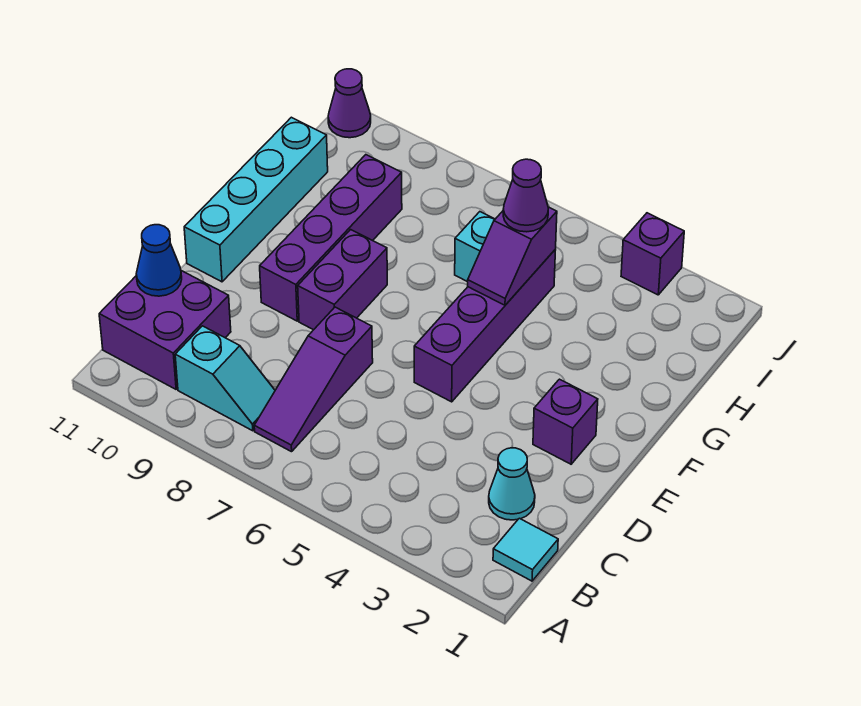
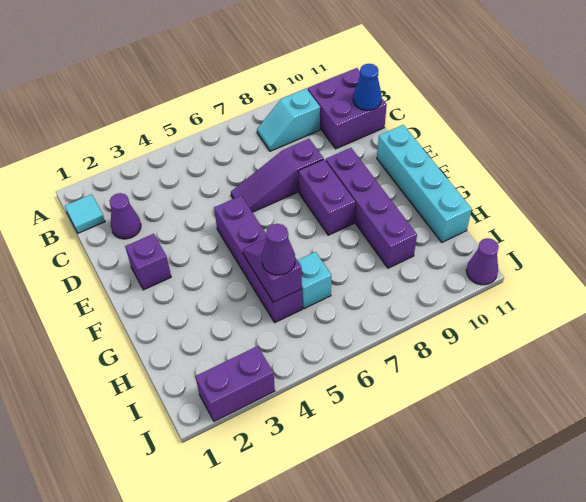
purple 1x3 slope [254,307,373,452] -> purple 1x3 slope turned to [231,139,324,212]
cyan 1x1 cone [489,448,535,520] -> purple 1x1 cone [110,193,141,239]
purple 1x1 brick [621,213,684,295] -> purple 1x2 brick [195,346,275,421]

